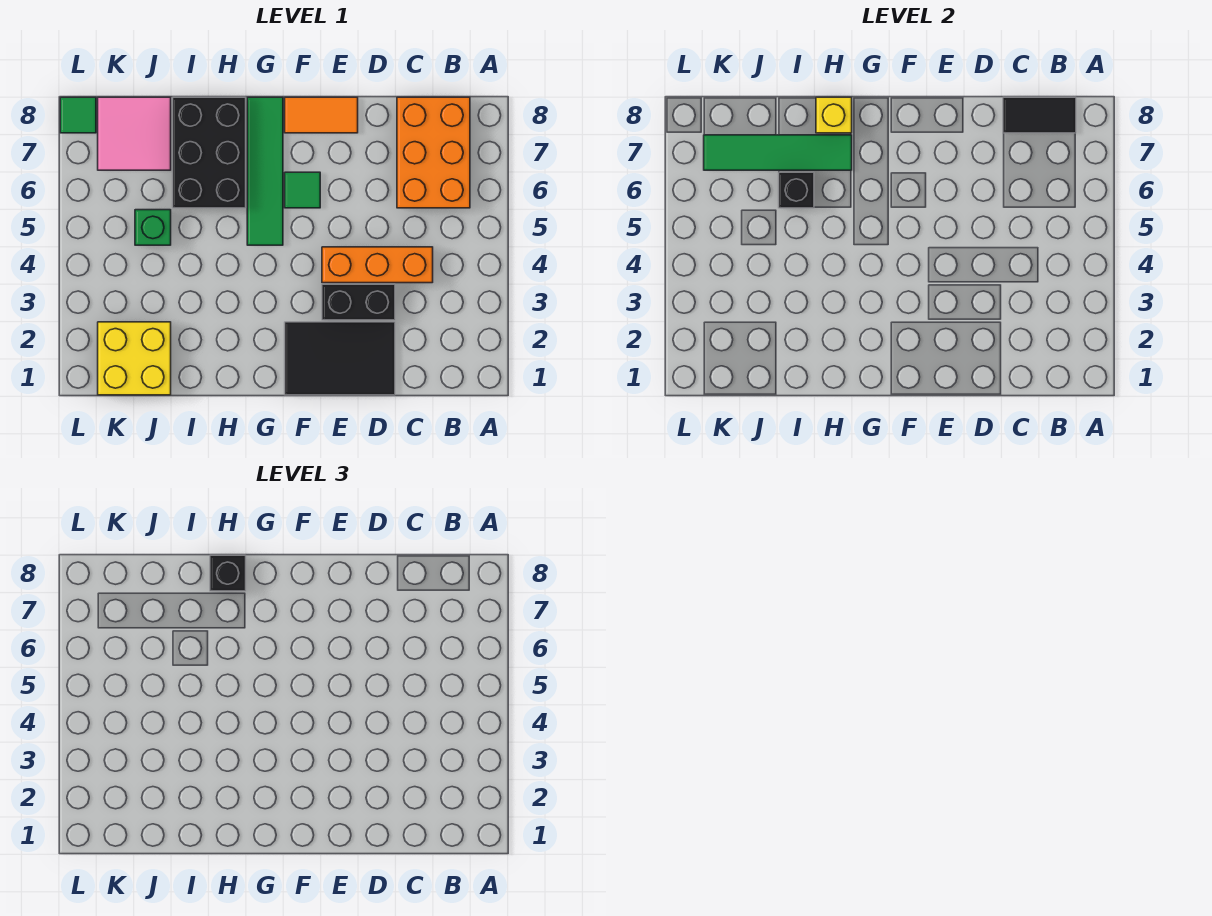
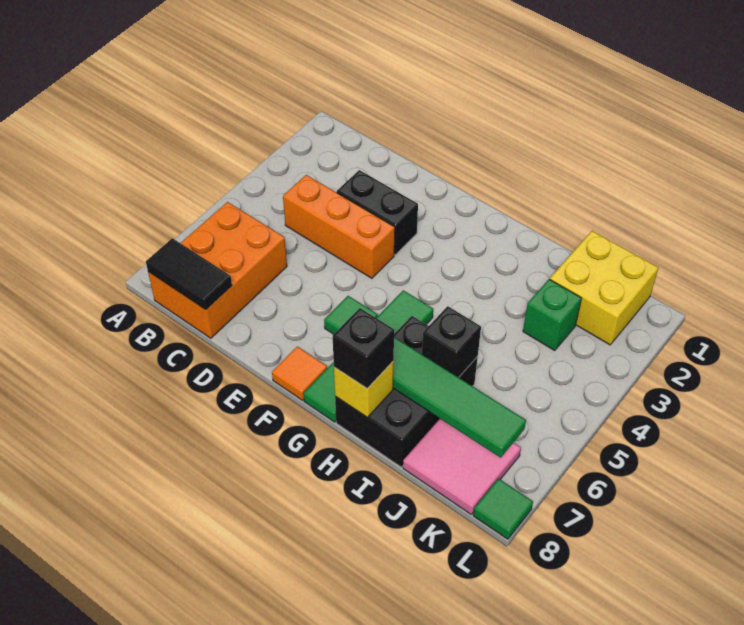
black 2x3 tile [285,322,395,395] -> none
orange 1x2 tile [285,97,358,133] -> orange 1x1 tile [272,347,327,400]
green 1x1 brick [135,210,171,245] -> green 1x1 brick moved to [523,279,581,351]

